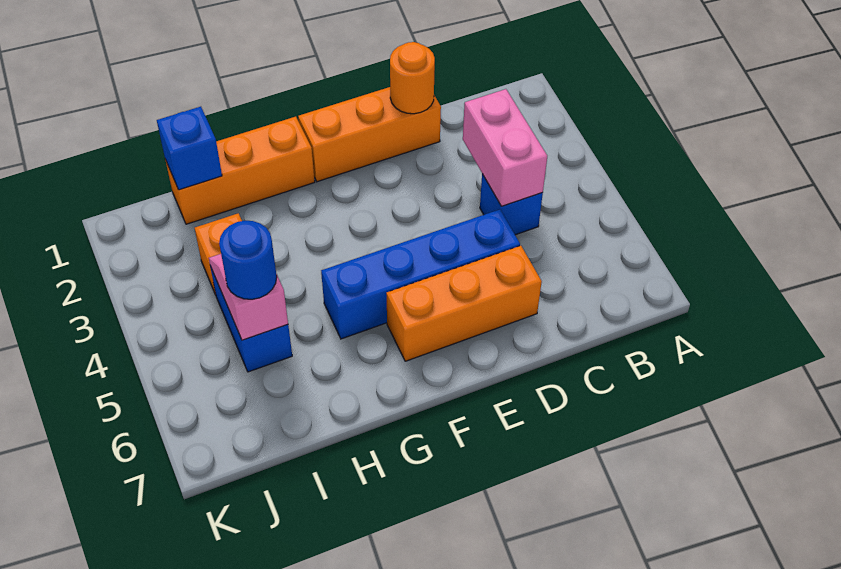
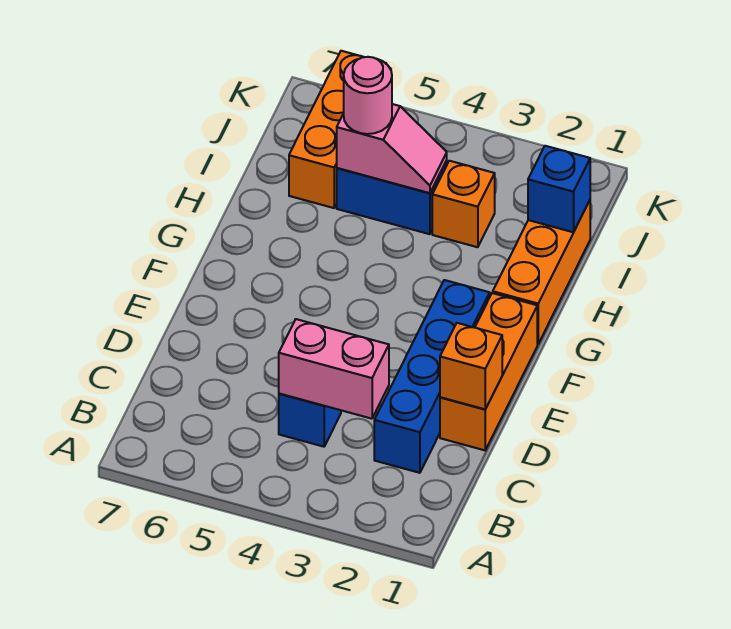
orange 1x1 round brick [390,42,435,114] -> orange 1x1 brick [440,323,502,409]
blue 1x4 brick [321,210,520,339] -> blue 1x4 brick moved to [374,280,490,473]
orange 1x3 brick [386,246,542,361] -> orange 1x3 brick moved to [289,51,363,208]
blue 1x1 round brick [219,221,277,299] -> pink 1x1 round brick [344,57,392,134]

